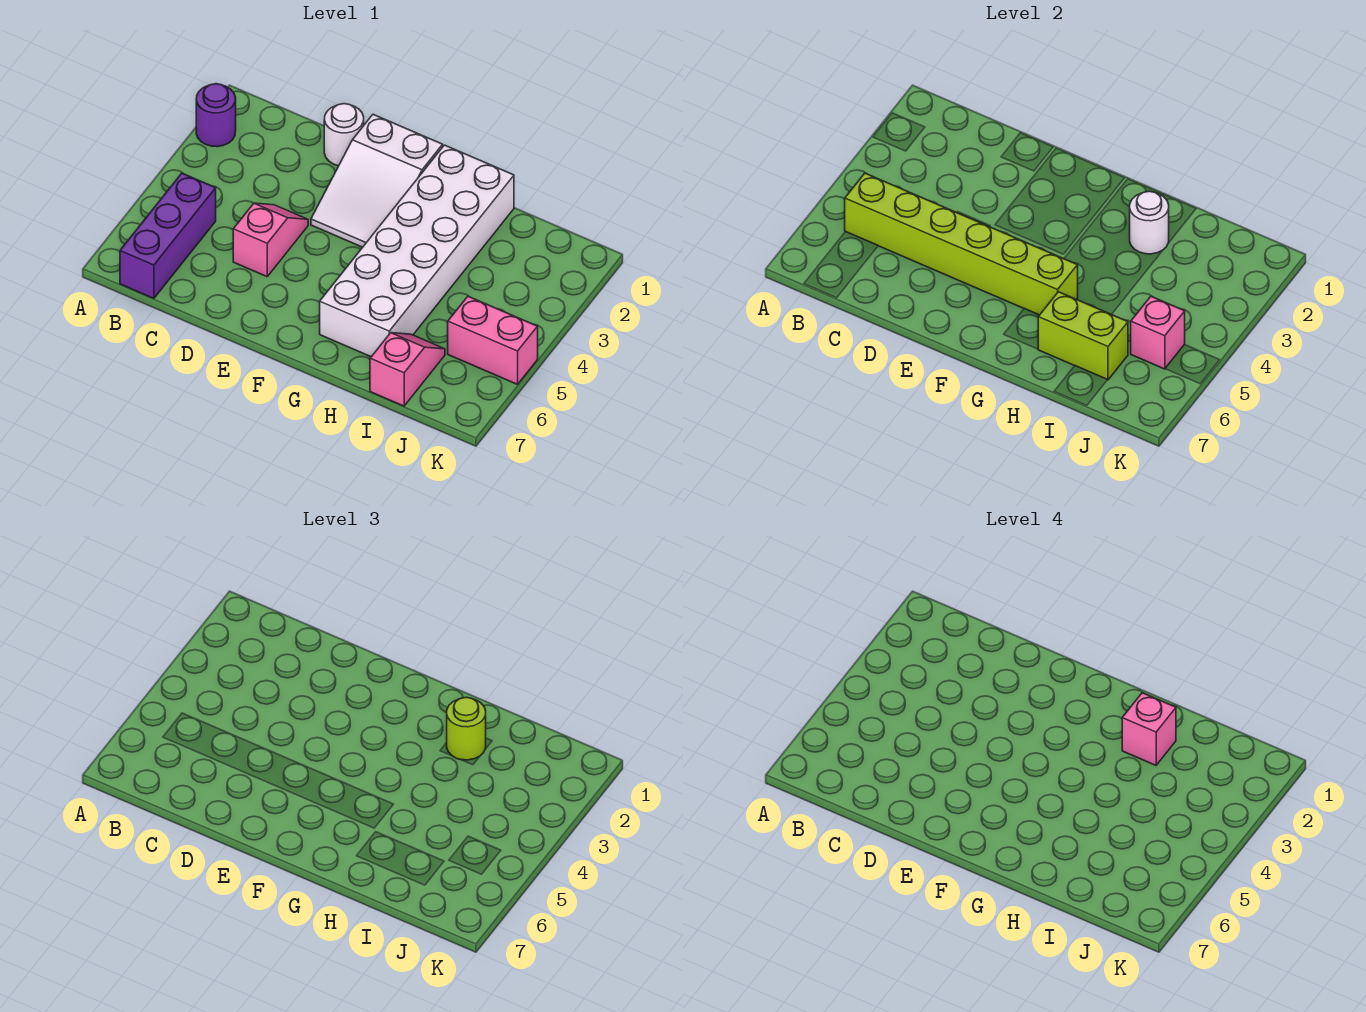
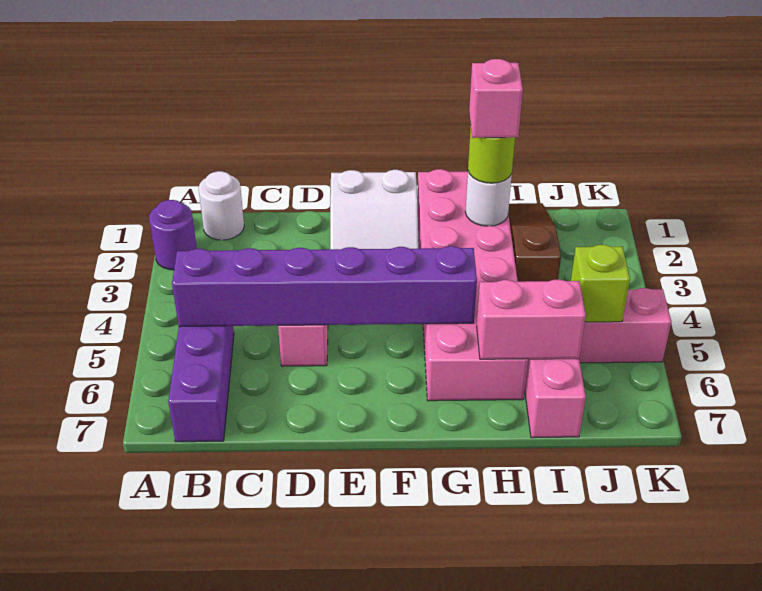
lime 1x6 brick [845,173,1078,315] -> purple 1x6 brick [172,246,477,327]
white 1x1 round brick [324,104,364,166] -> white 1x1 round brick moved to [198,171,244,240]
white 2x6 brick [320,145,514,357] -> pink 2x6 brick [417,169,528,401]
lime 1x2 brick [1038,292,1128,380] -> pink 1x2 brick [477,280,586,359]
none -> brown 1x3 slope [508,203,561,282]
pink 1x1 brick [1131,296,1185,369] -> lime 1x1 brick [571,245,630,322]

